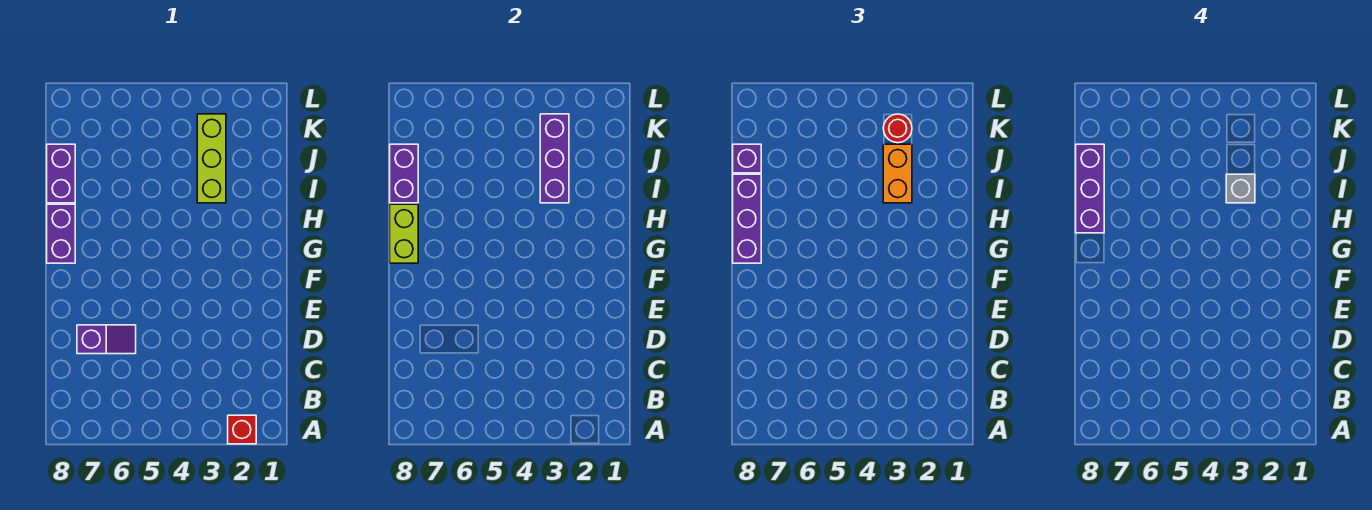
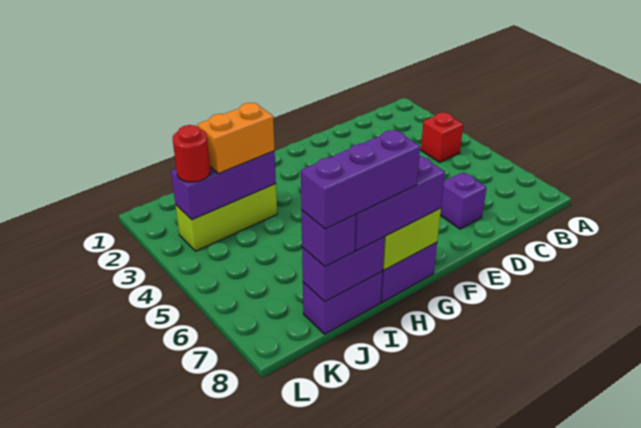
red 1x1 brick [228,415,256,444] -> red 1x1 brick moved to [421,112,463,162]
grey 1x1 brick [1226,174,1255,203] -> none

